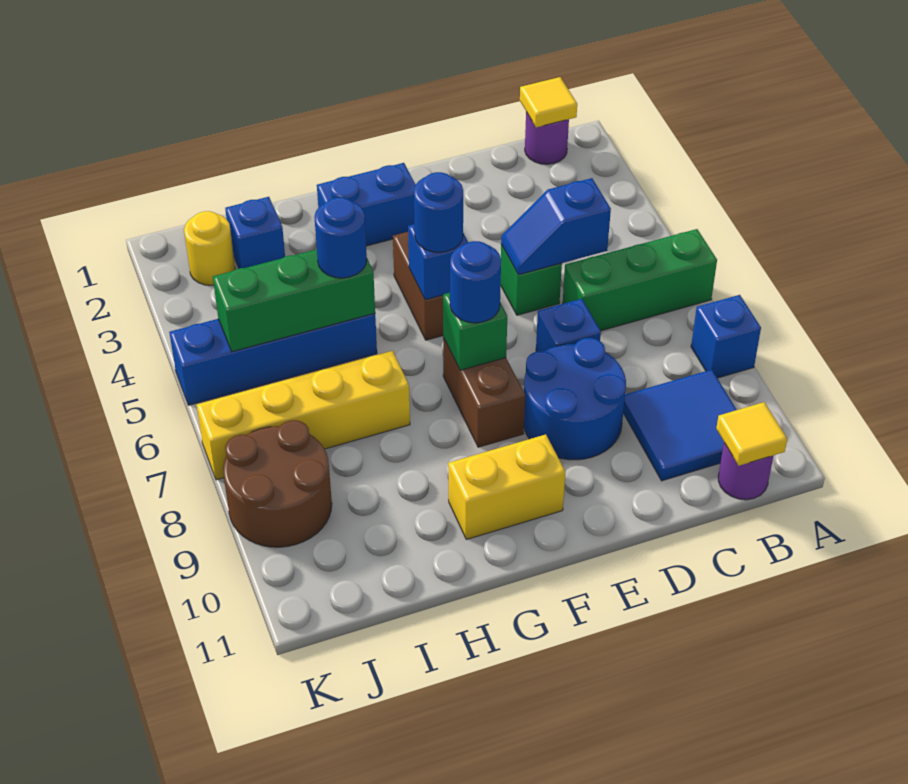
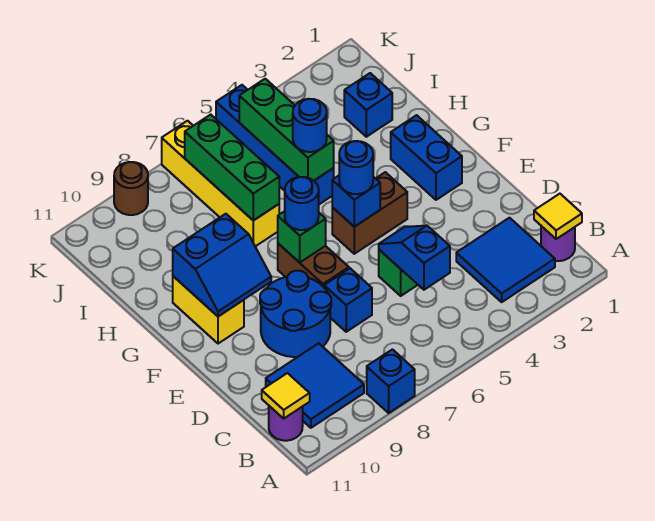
green 1x3 brick [563,229,717,331] -> green 1x3 brick moved to [185,115,279,221]
none -> blue 2x2 tile [456,218,555,302]
brown 1x2 brick [443,338,525,447] -> brown 1x2 brick turned to [278,243,349,287]
none -> blue 2x2 slope [173,214,271,316]
yellow 1x1 round brick [184,211,235,285] -> none
brown 2x2 round brick [223,420,332,547] -> brown 1x1 round brick [114,162,148,215]

